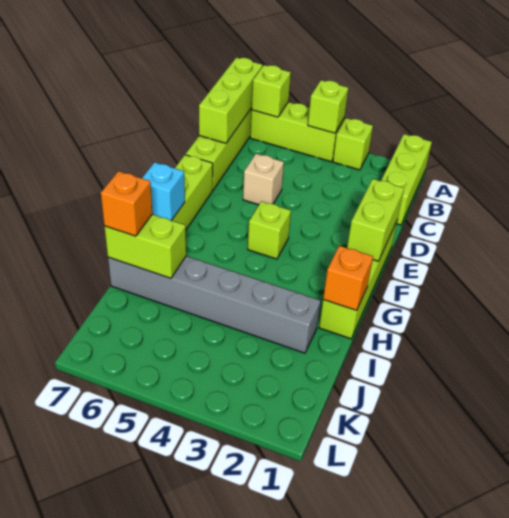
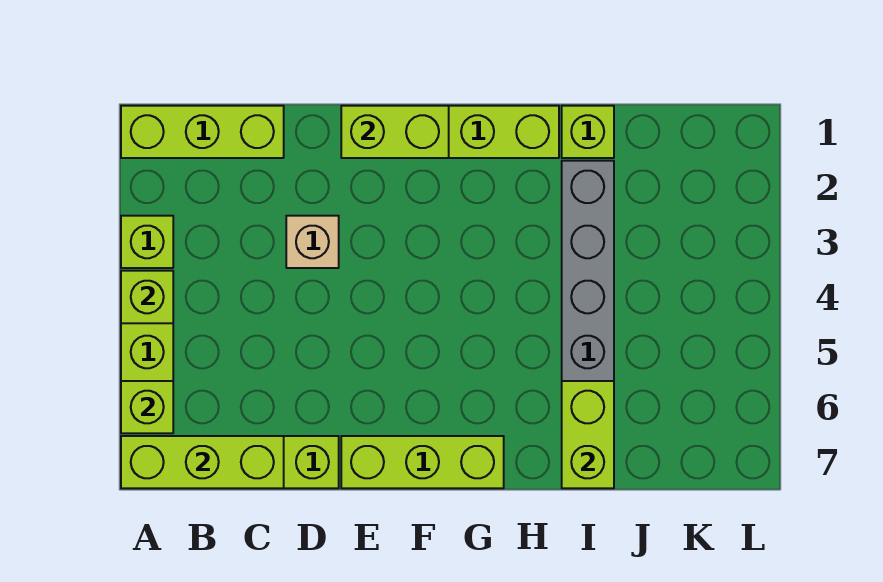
tan 1x1 brick [243,154,284,205] -> tan 1x1 brick moved to [286,216,339,268]
lime 1x1 brick [248,201,291,259] -> lime 1x1 brick moved to [562,106,614,158]
cyan 1x1 brick [142,162,185,221] -> none
orange 1x1 brick [323,246,373,310] -> none
orange 1x1 brick [101,171,152,236] -> none

